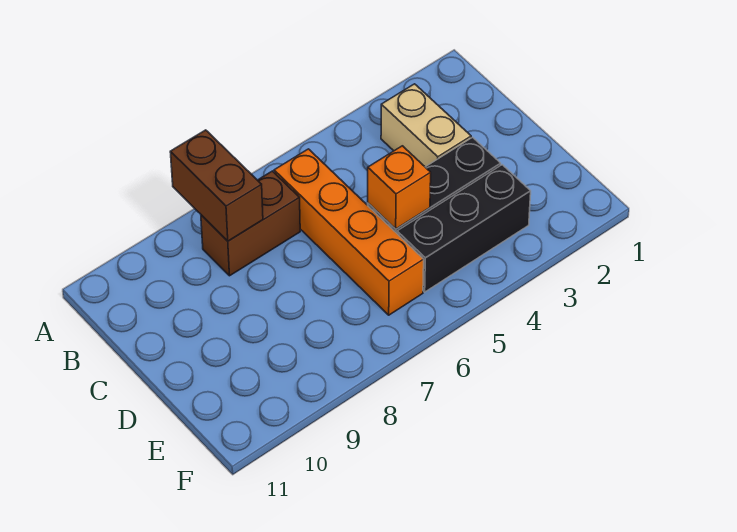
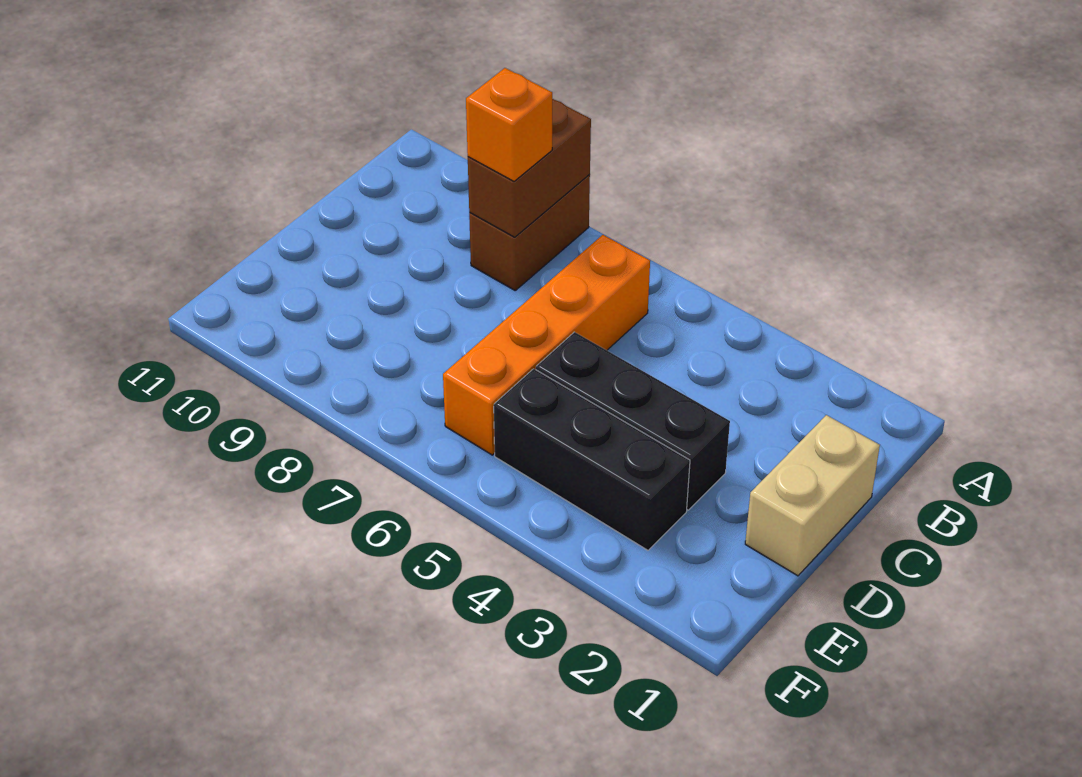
tan 1x2 brick [381,84,471,167] -> tan 1x2 brick moved to [745,415,880,576]
brown 1x2 brick [201,171,300,276] -> brown 1x2 brick turned to [469,174,590,290]
orange 1x1 brick [368,146,431,229] -> orange 1x1 brick moved to [466,68,552,181]

